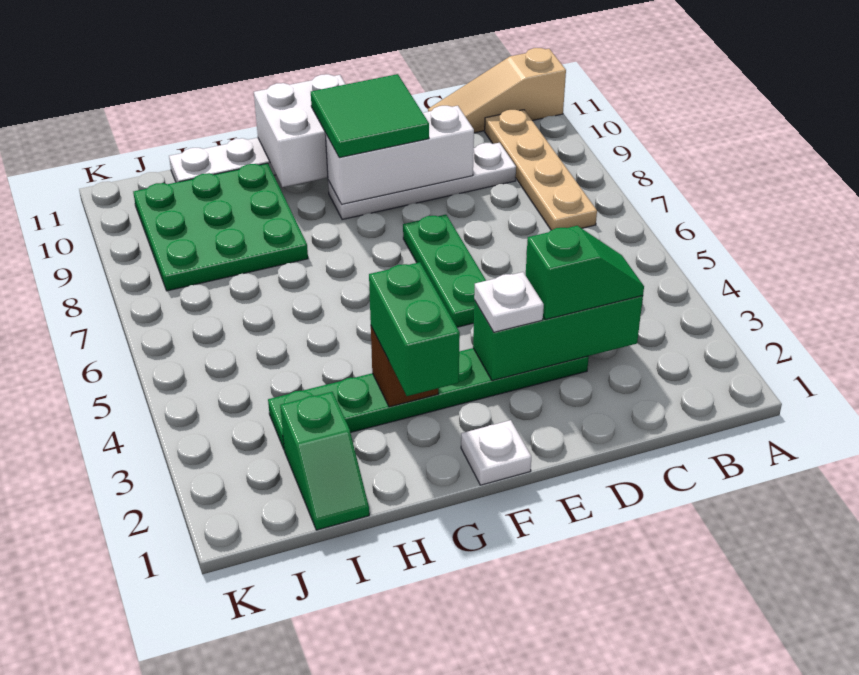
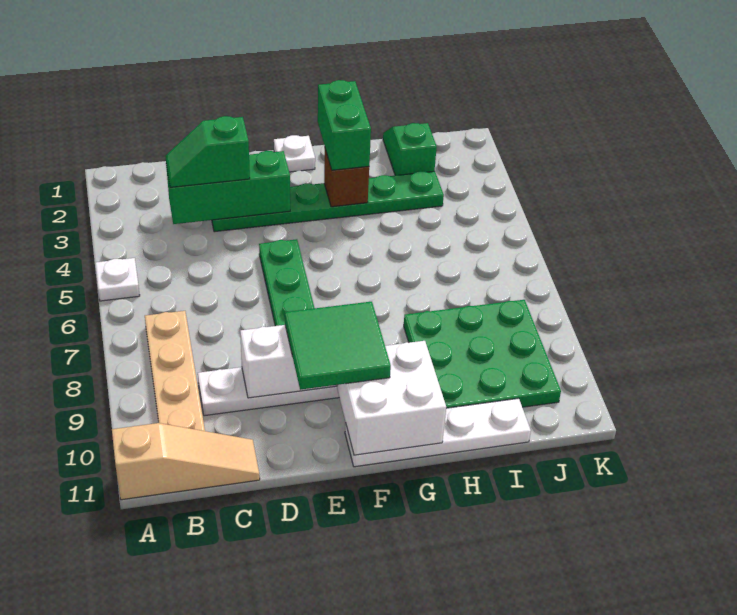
white 1x1 plate [474,272,544,332] -> white 1x1 plate moved to [95,258,140,301]

